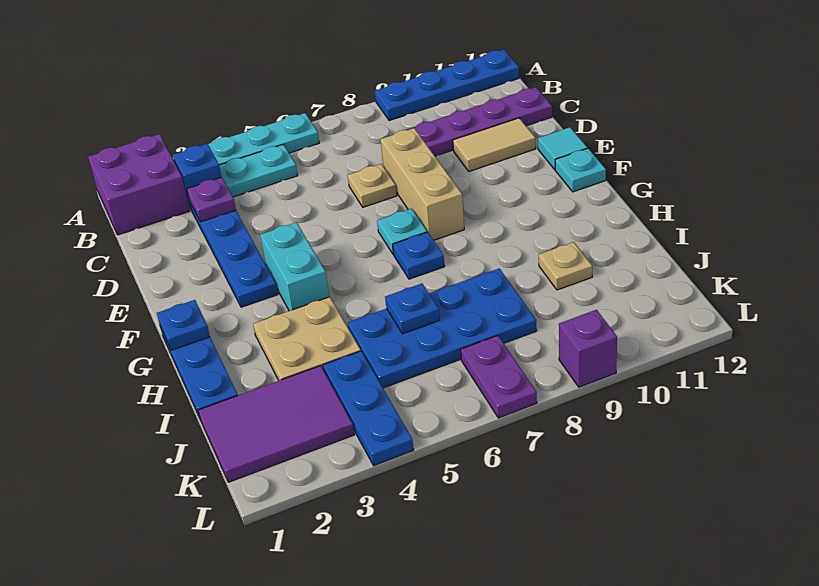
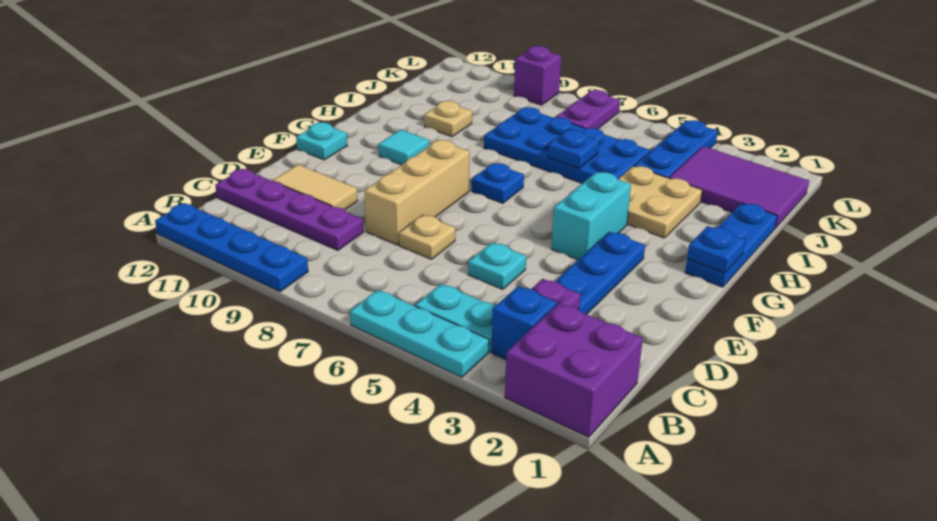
cyan 1x1 tile [538,127,587,170] -> cyan 1x1 tile moved to [379,130,429,165]
cyan 1x1 plate [377,209,427,254] -> cyan 1x1 plate moved to [468,242,526,289]

